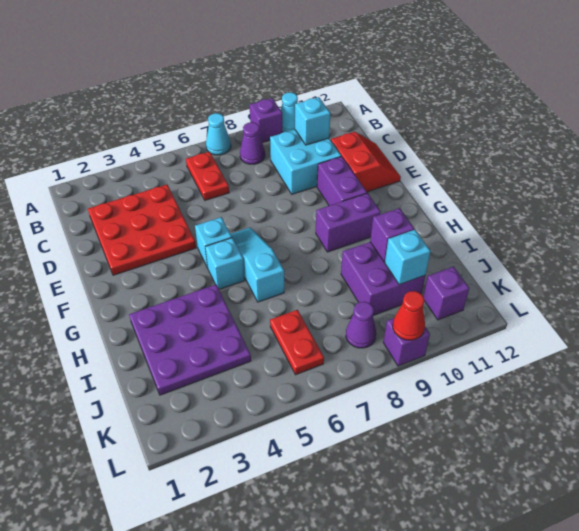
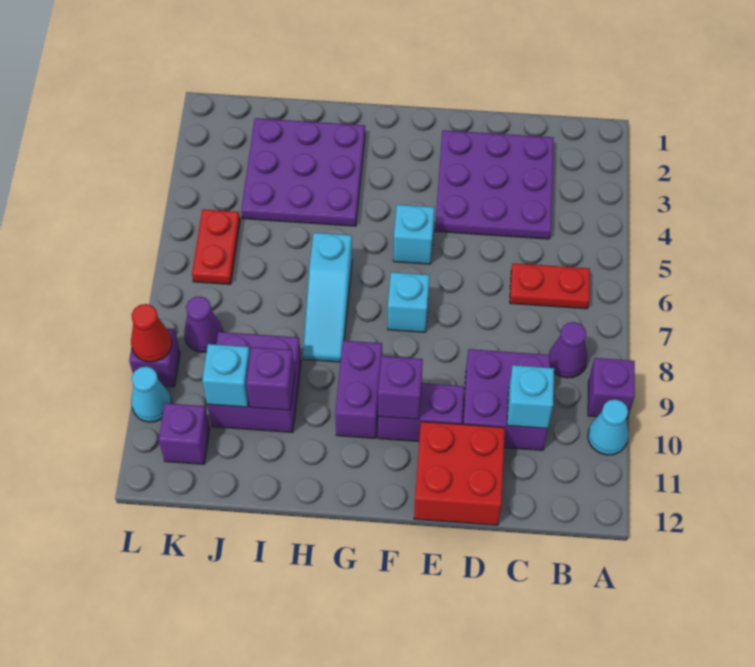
cyan 1x1 cone [206,113,231,155] -> cyan 1x1 cone moved to [131,366,172,422]
red 3x3 plate [88,185,196,275] -> purple 3x3 plate [435,130,554,239]
cyan 2x2 brick [270,130,341,194] -> purple 2x2 brick [463,349,550,450]
red 2x2 slope [331,132,401,192] -> red 2x2 brick [414,422,505,525]
cyan 1x3 slope [231,227,284,302] -> cyan 1x3 slope turned to [303,233,352,362]
none -> purple 1x1 brick [378,356,423,419]
cyan 1x1 brick [205,238,245,289] -> cyan 1x1 brick moved to [388,272,429,332]
red 1x2 plate [270,310,324,375] -> red 1x2 plate turned to [192,209,240,284]

